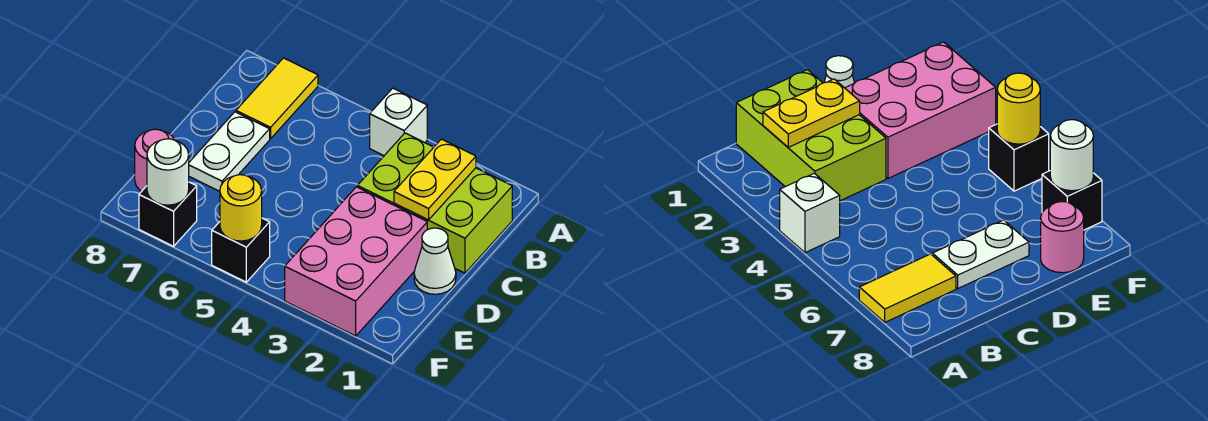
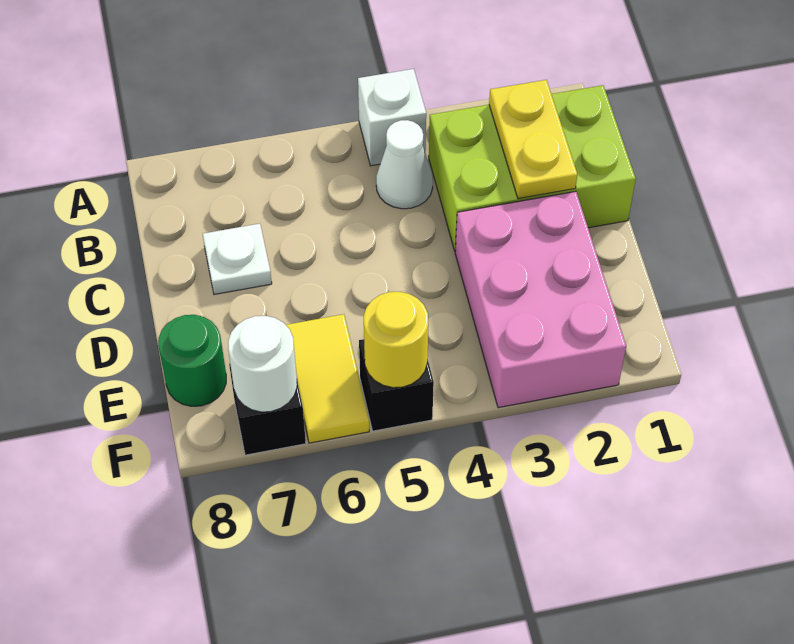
yellow 1x2 tile [236,58,318,139] -> yellow 1x2 tile moved to [286,314,369,443]
white 1x2 plate [189,112,270,191] -> white 1x1 plate [203,224,272,294]
white 1x1 cone [414,228,456,294] -> white 1x1 cone moved to [376,120,433,209]
pink 1x1 round brick [135,129,175,191] -> green 1x1 round brick [158,315,226,406]

